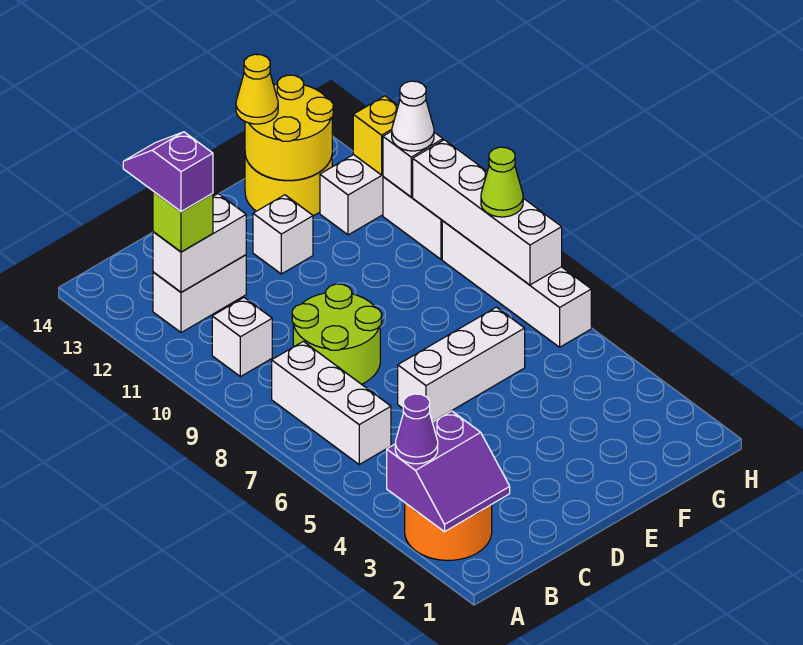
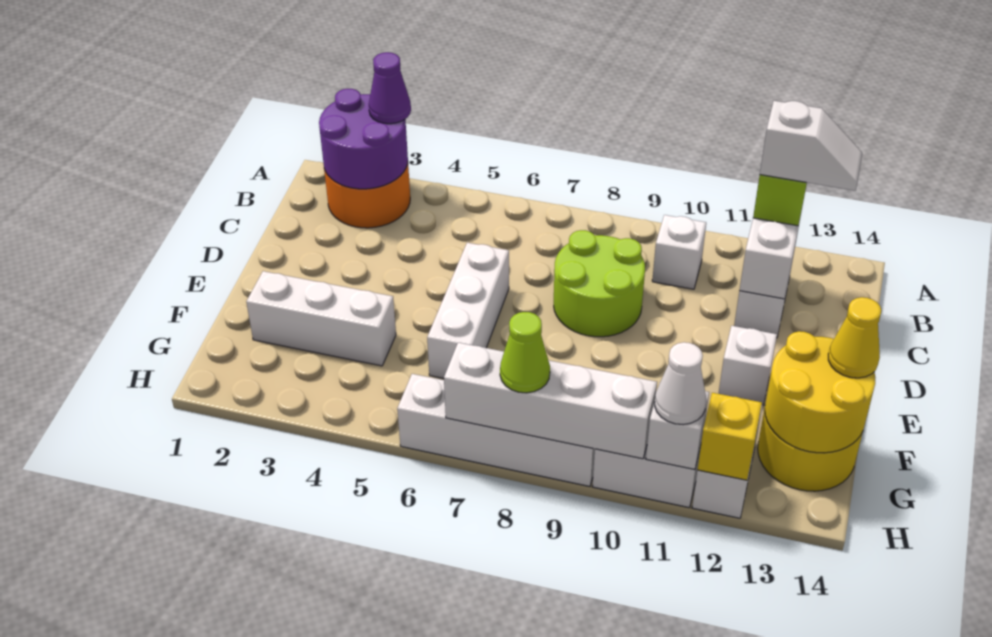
purple 2x2 slope [387,411,510,532] -> purple 2x2 round brick [319,89,408,189]
white 1x3 brick [272,341,391,464] -> white 1x3 brick moved to [246,271,396,366]
purple 1x2 slope [123,132,213,212] -> white 1x2 slope [760,101,862,191]

